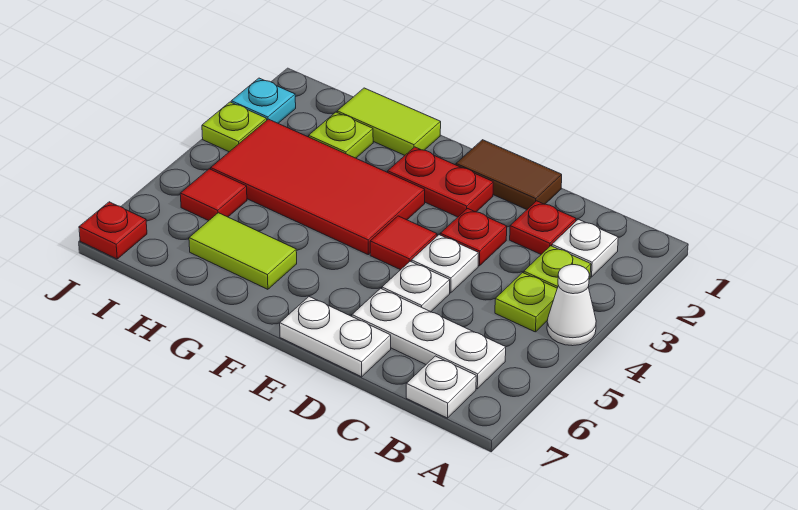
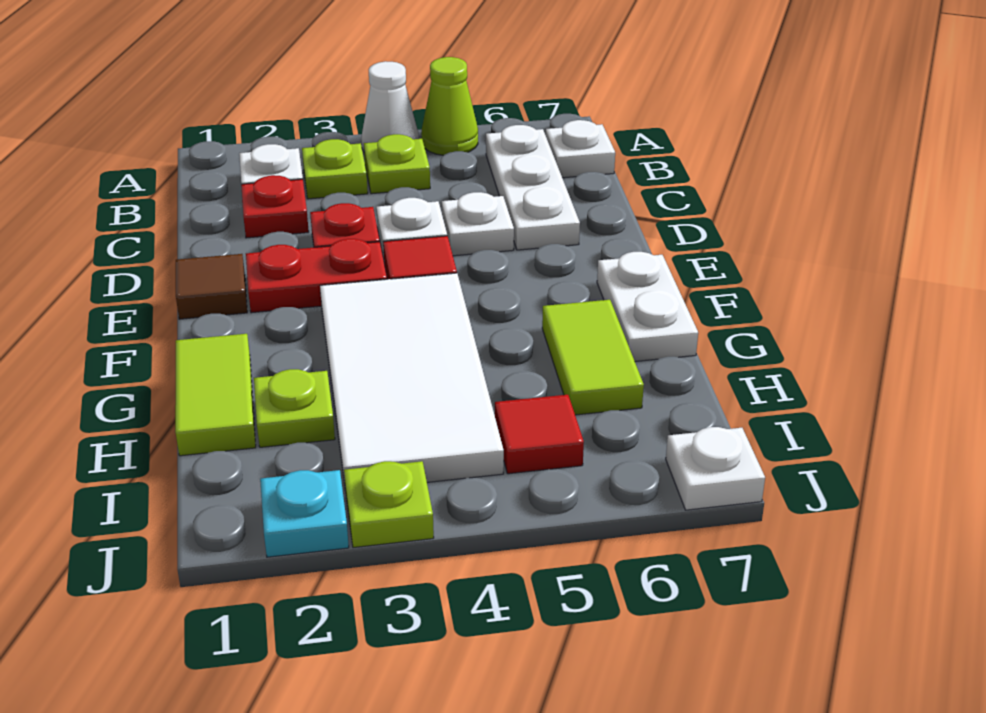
none -> lime 1x1 cone [421,57,478,155]
brown 1x2 tile [456,140,562,210] -> brown 1x1 tile [176,254,247,319]
white 1x2 plate [280,297,391,377] -> white 1x2 plate moved to [597,251,698,361]
red 1x2 plate [388,147,493,217] -> red 1x2 plate turned to [246,239,387,313]
red 2x4 tile [211,119,425,255] -> white 2x4 tile [320,273,504,490]
red 1x1 plate [79,202,147,259] -> white 1x1 plate [666,427,765,510]

